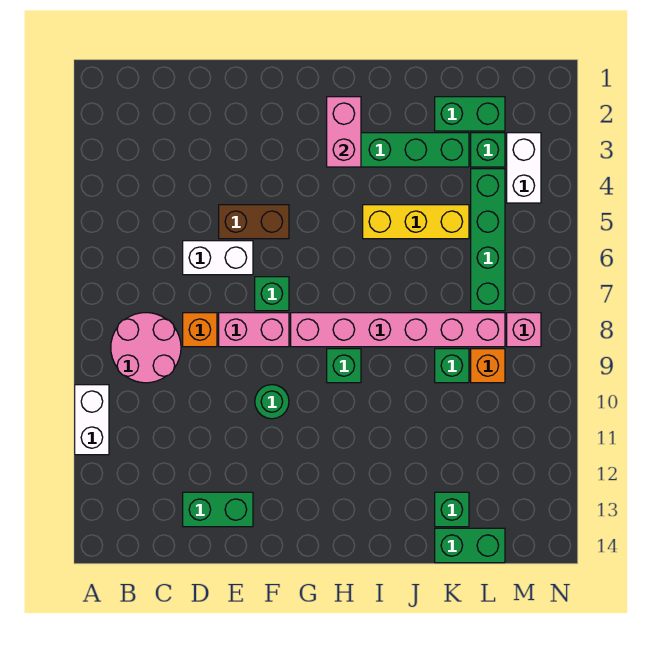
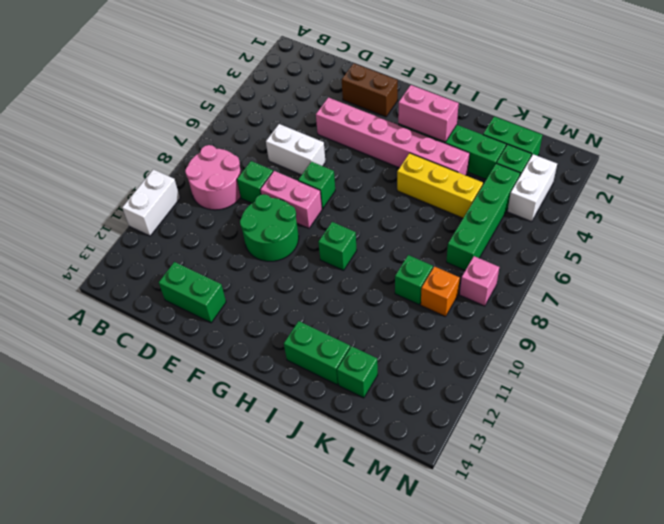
orange 1x1 brick [183,313,217,347] -> green 1x1 brick [237,161,273,203]
brown 1x2 brick [219,205,289,239] -> brown 1x2 brick moved to [342,63,398,117]
green 1x1 round brick [255,385,289,419] -> green 2x2 round brick [240,194,299,261]
pink 1x6 brick [291,313,505,347] -> pink 1x6 brick moved to [316,97,470,175]
pink 1x2 brick [327,97,361,167] -> pink 1x2 brick turned to [398,85,459,142]
green 1x2 brick [435,528,505,563] -> green 1x2 brick moved to [284,321,350,385]

